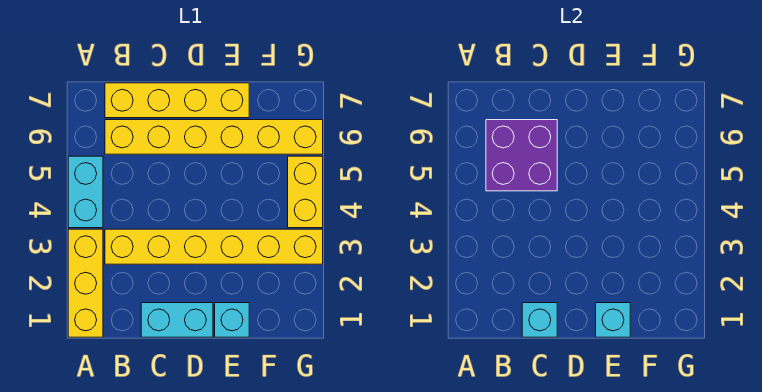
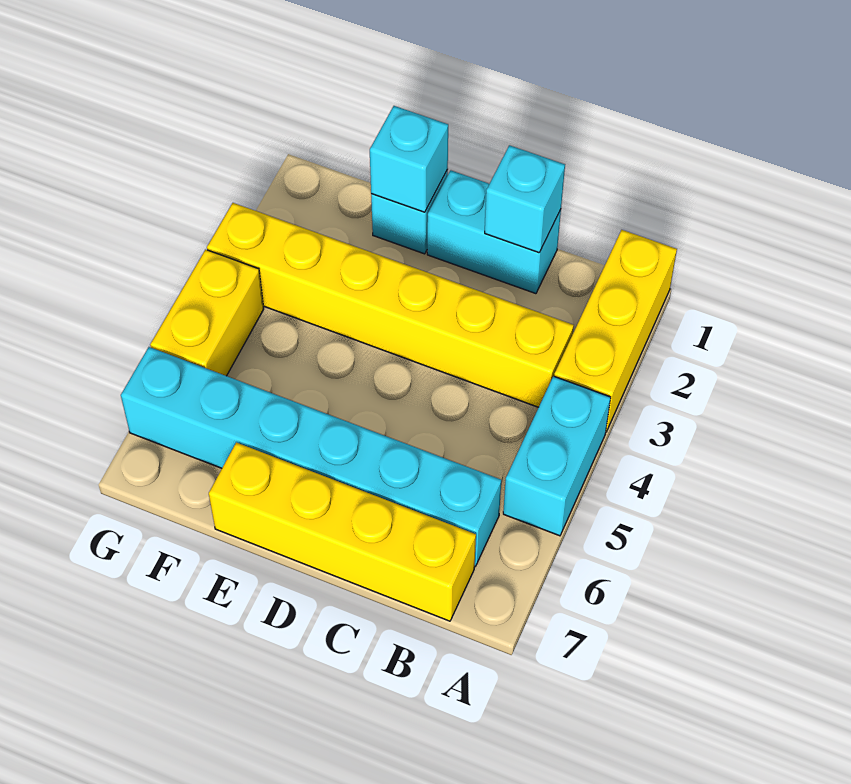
purple 2x2 brick [486,120,557,191] -> none
yellow 1x6 brick [105,120,323,154] -> cyan 1x6 brick [121,347,501,566]

